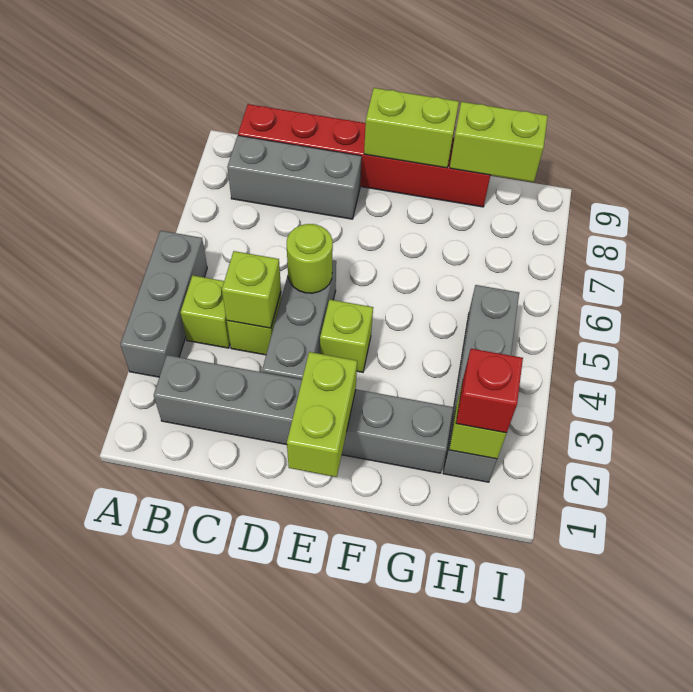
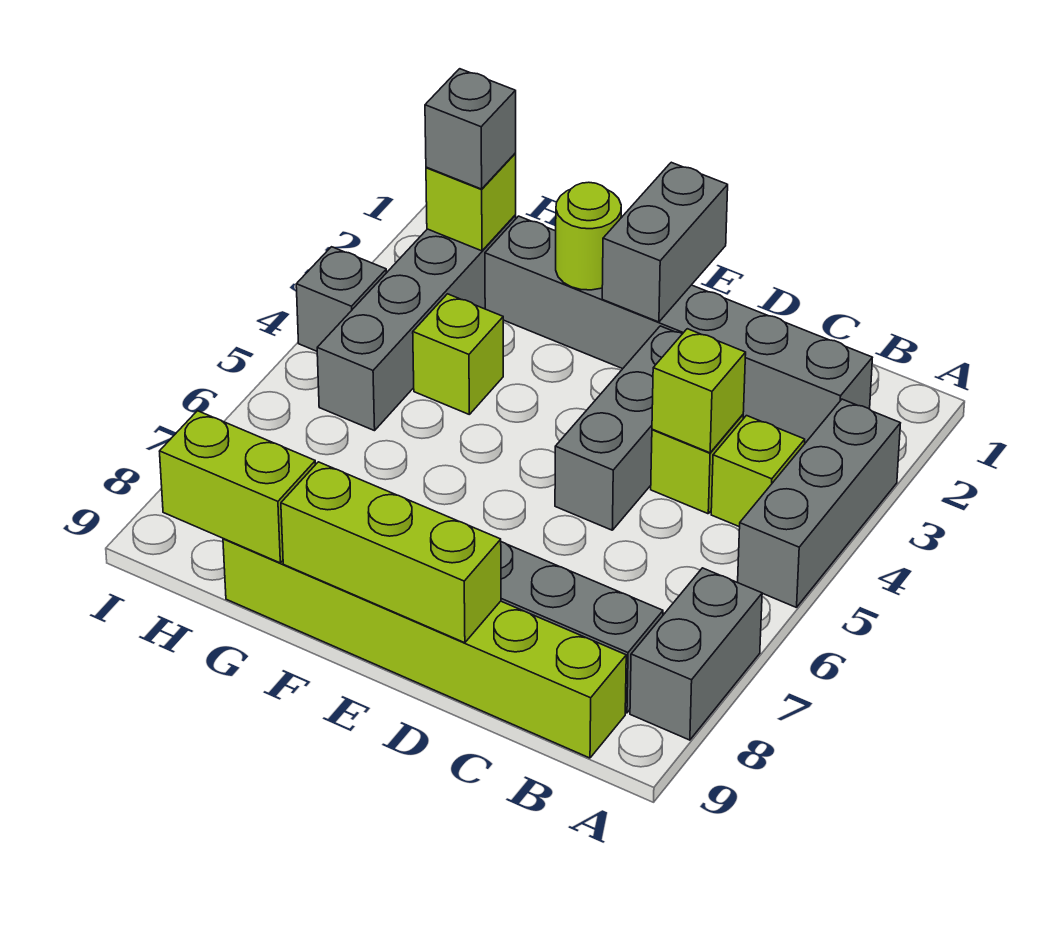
none -> grey 1x2 brick [630,568,762,740]
red 1x6 brick [238,104,490,207] -> lime 1x6 brick [223,539,626,758]
lime 1x1 round brick [287,224,333,293] -> lime 1x1 round brick moved to [556,182,621,290]
lime 1x2 brick [287,352,357,477] -> grey 1x2 brick [602,162,728,322]
lime 1x1 brick [320,299,373,372] -> lime 1x1 brick moved to [413,294,503,414]
lime 1x2 brick [364,88,459,168] -> lime 1x3 brick [281,462,501,643]
red 1x1 brick [456,349,523,433] -> grey 1x1 brick [425,69,516,189]
none -> grey 1x1 brick [296,247,386,351]

